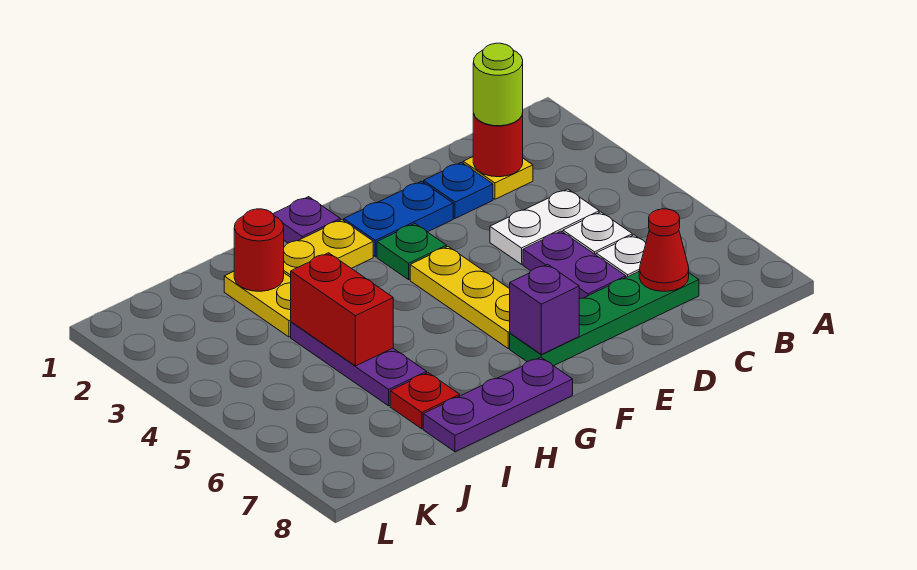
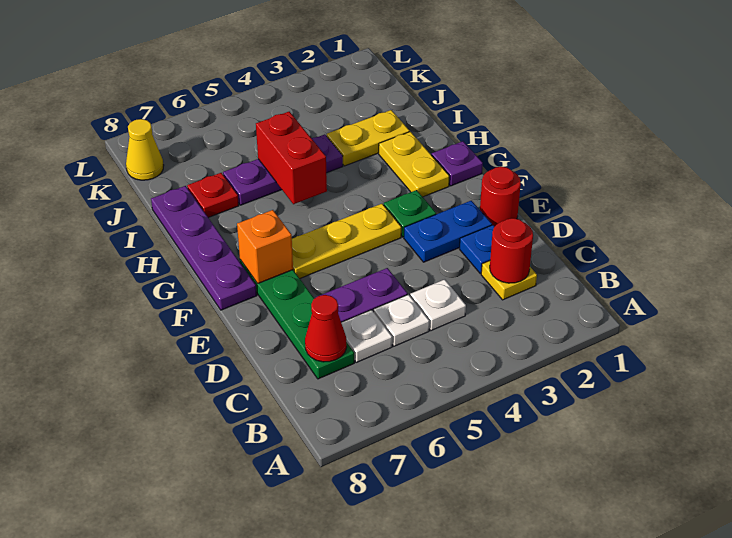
lime 1x1 round brick [473,43,523,126] -> none
white 1x2 plate [490,189,599,264] -> white 1x1 plate [410,279,466,331]
blue 1x2 plate [344,181,453,257] -> blue 1x2 plate turned to [404,201,492,262]
purple 1x1 brick [510,264,579,354] -> orange 1x1 brick [237,210,293,283]
purple 1x3 plate [423,357,573,452] -> purple 1x4 plate [151,186,257,310]
red 1x1 round brick [234,209,284,291] -> red 1x1 round brick moved to [480,167,521,226]
red 1x2 brick [291,253,393,366] -> red 1x2 brick turned to [256,112,327,204]
none -> yellow 1x1 cone [126,119,164,180]

